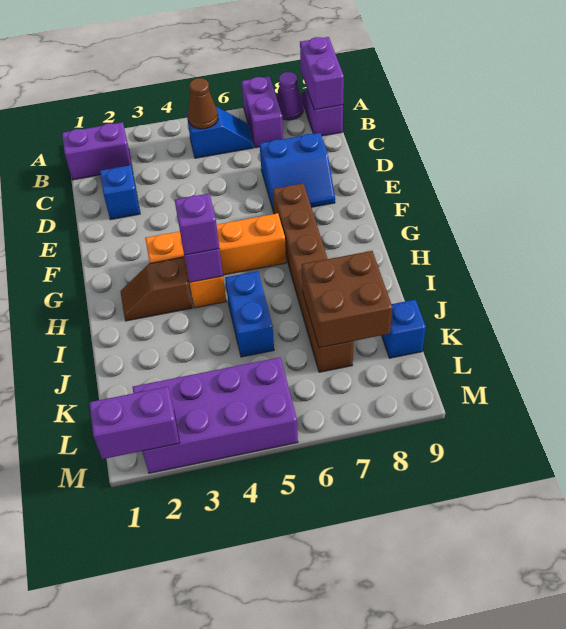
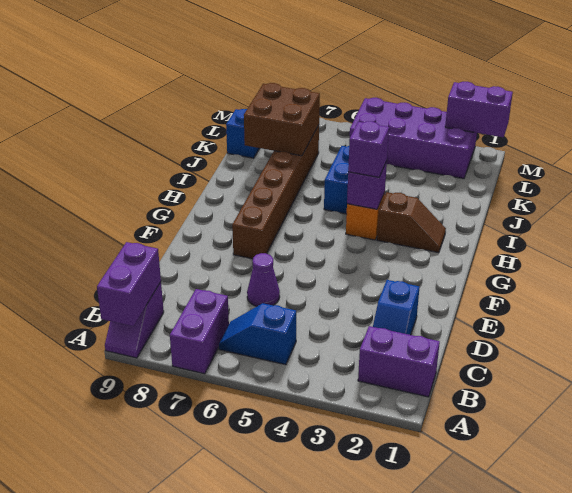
purple 1x1 cone [277,72,303,120] -> purple 1x1 cone moved to [247,253,280,306]
brown 1x1 cone [188,78,218,129] -> none
blue 2x2 slope [260,133,335,213] -> none
orange 1x4 brick [145,213,286,282] -> none

